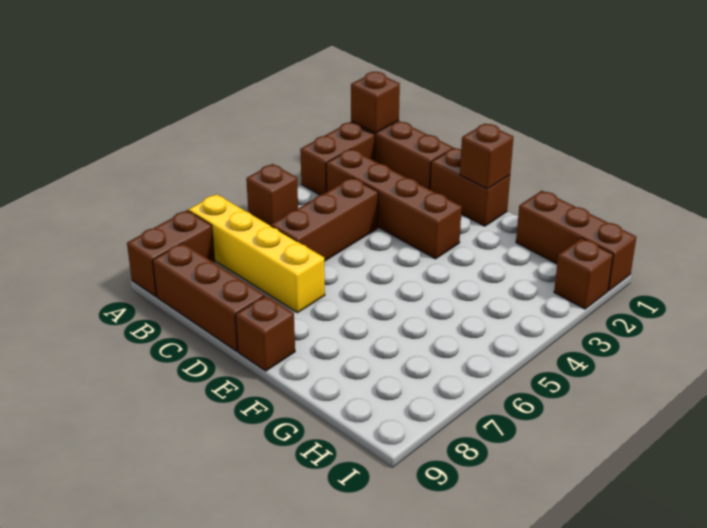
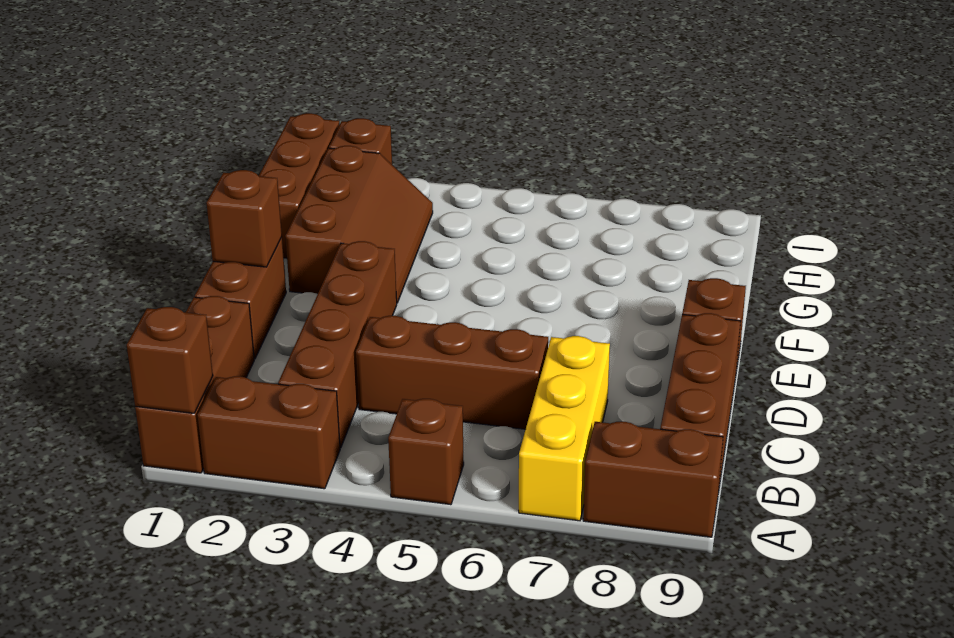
yellow 1x4 brick [189,194,325,313] -> yellow 1x3 brick [519,336,610,521]
none -> brown 2x3 slope [285,146,433,303]

